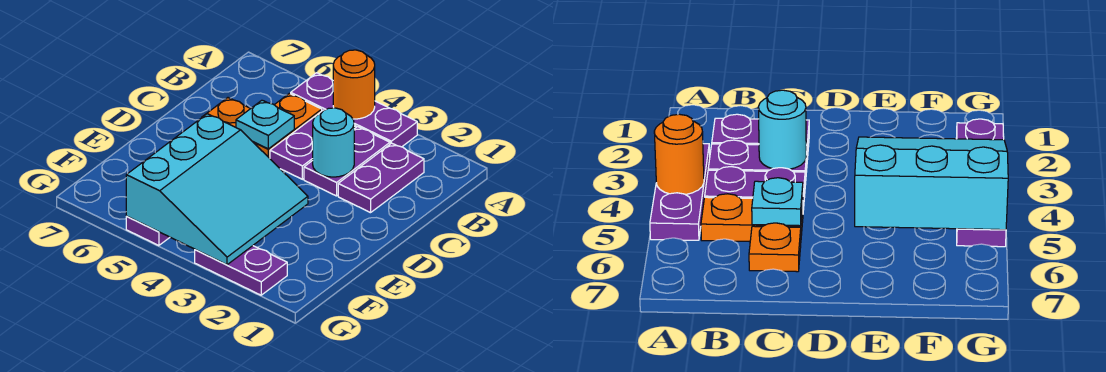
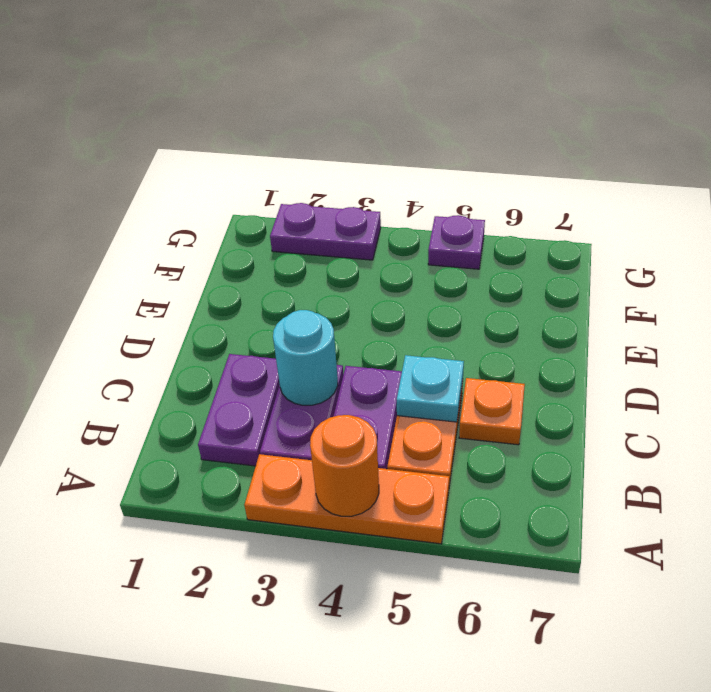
purple 1x3 plate [291,73,417,147] -> orange 1x3 plate [244,454,449,544]
cyan 3x3 slope [126,114,308,265] -> none

